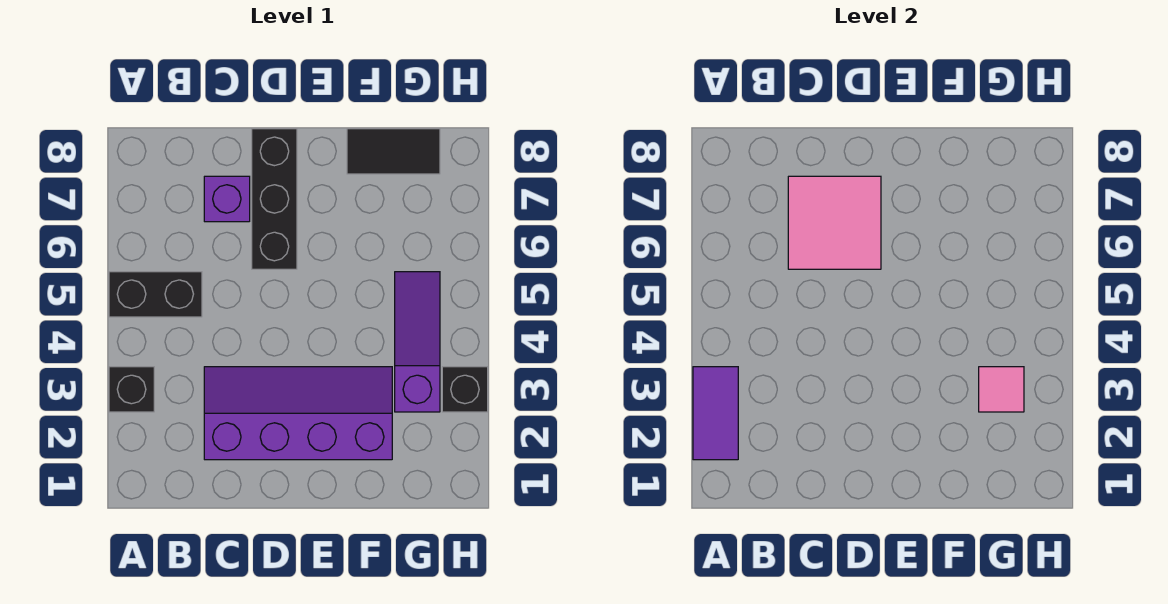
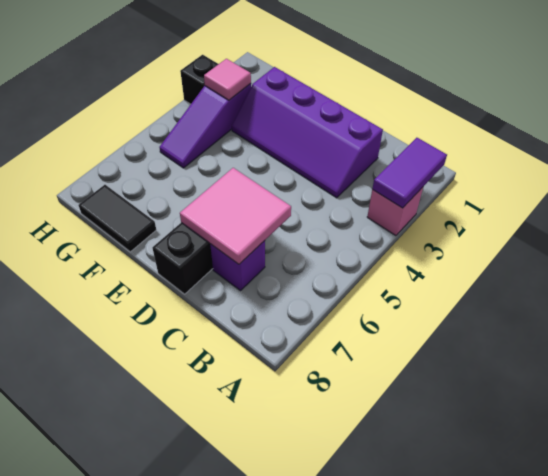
black 1x1 brick [109,367,154,412] -> pink 1x1 brick [367,187,423,236]
black 1x2 brick [109,272,202,317] -> none

